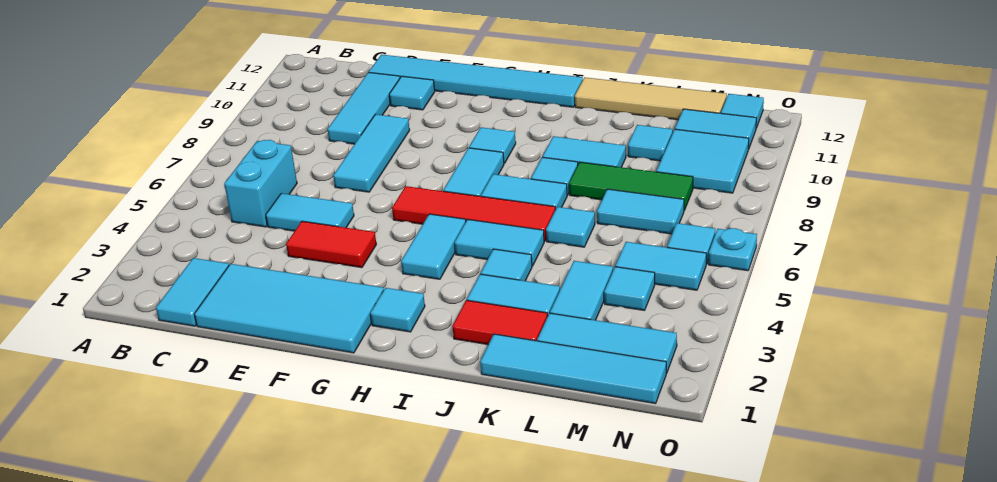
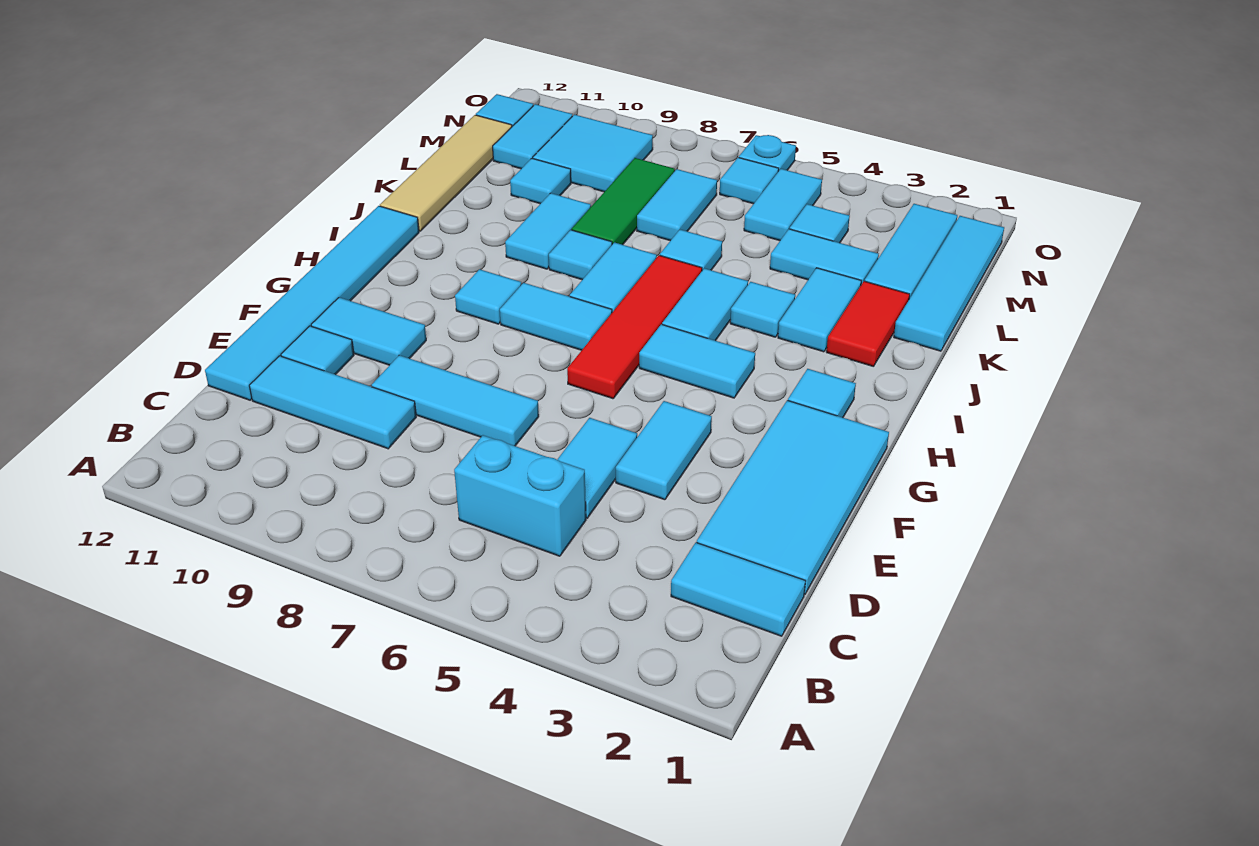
red 1x2 tile [286,221,376,268] -> cyan 1x2 tile [616,401,712,500]
none -> cyan 1x2 tile [311,297,426,365]

